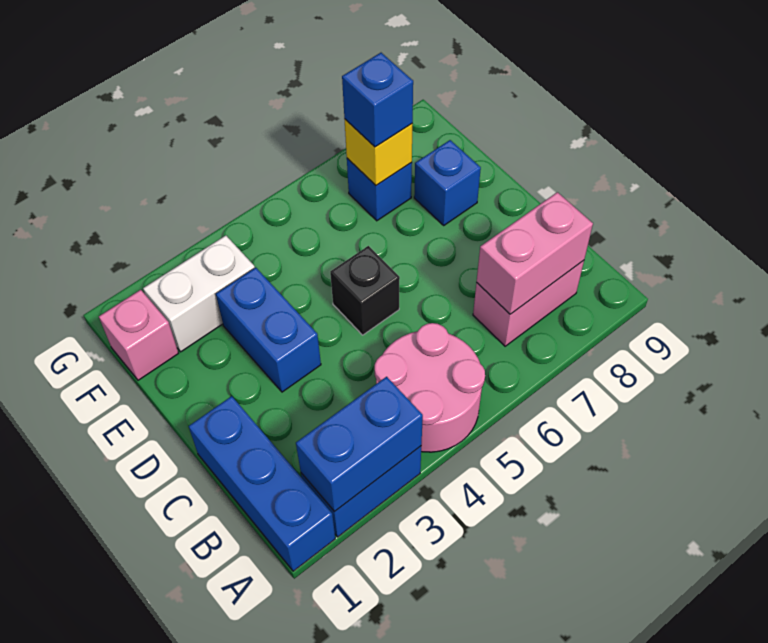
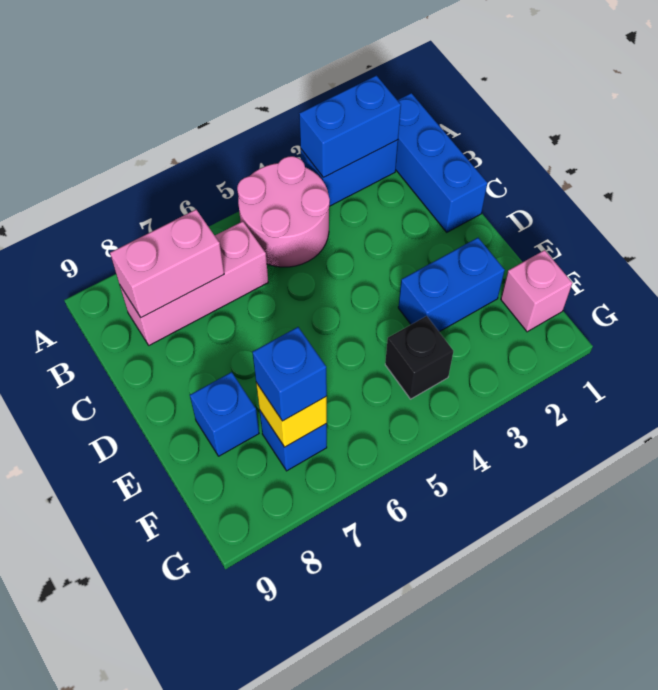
pink 1x2 brick [473,261,584,346] -> pink 1x3 brick [120,221,268,345]
blue 1x2 brick [216,268,321,392] -> blue 1x2 brick turned to [398,238,505,332]
black 1x1 brick [330,246,400,335] -> black 1x1 brick moved to [385,316,453,399]
white 1x2 brick [143,235,255,352] -> none

